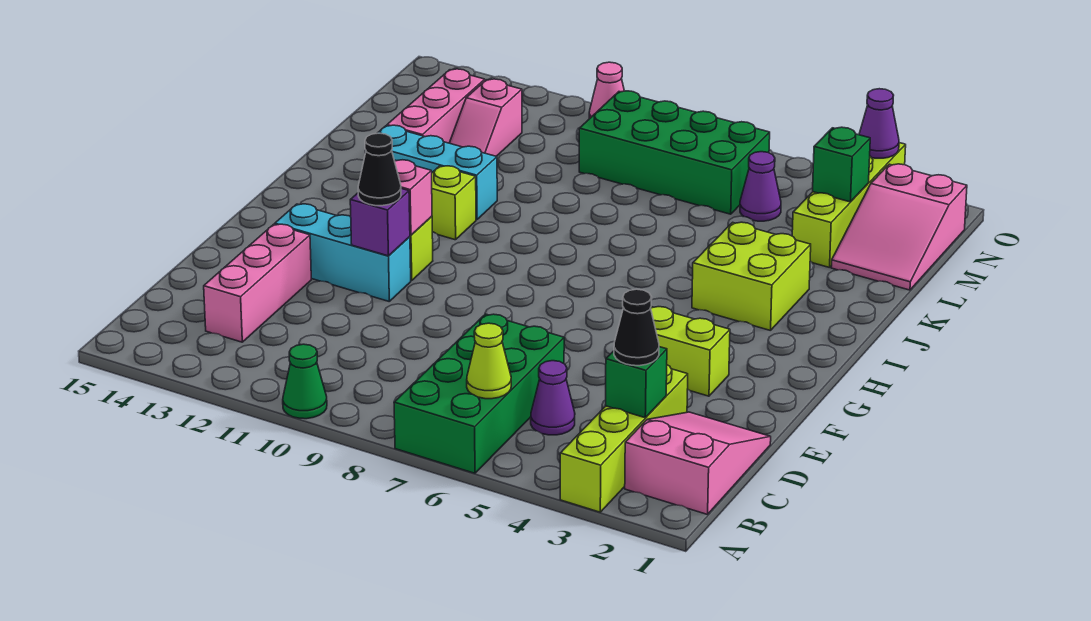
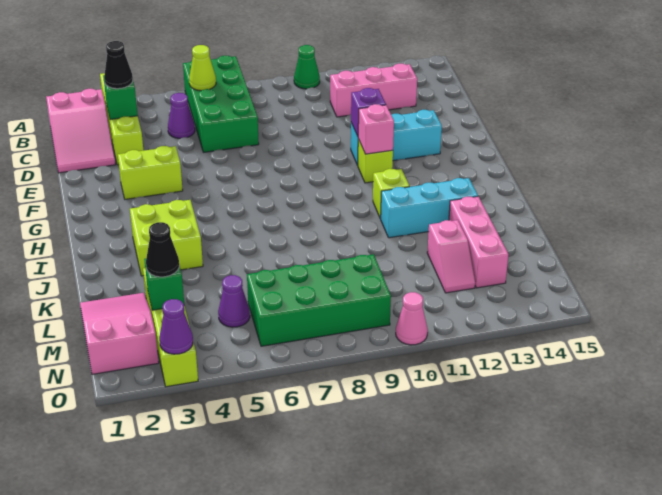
pink 1x3 brick [204,224,311,342] -> pink 1x3 brick turned to [330,64,417,117]
black 1x1 cone [358,133,401,206] -> black 1x1 cone moved to [146,222,179,277]
pink 1x2 slope [450,79,522,156] -> pink 1x2 slope turned to [427,220,475,293]

